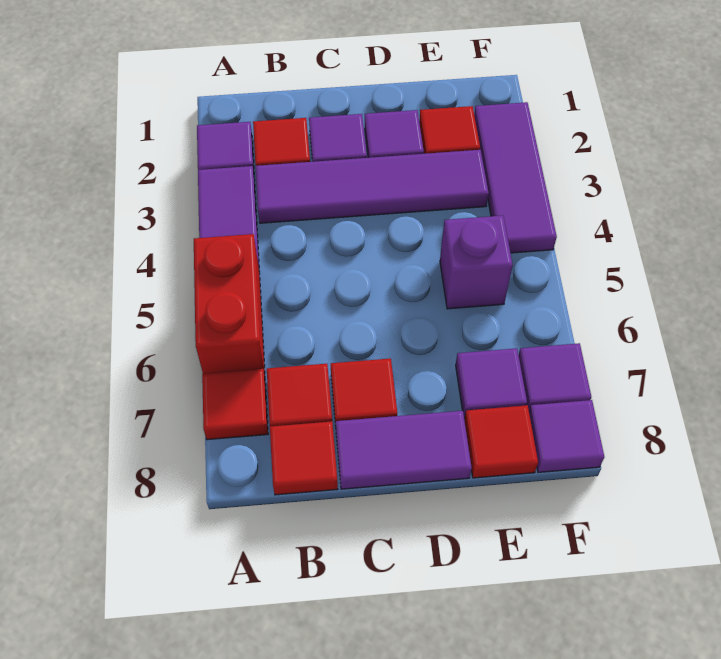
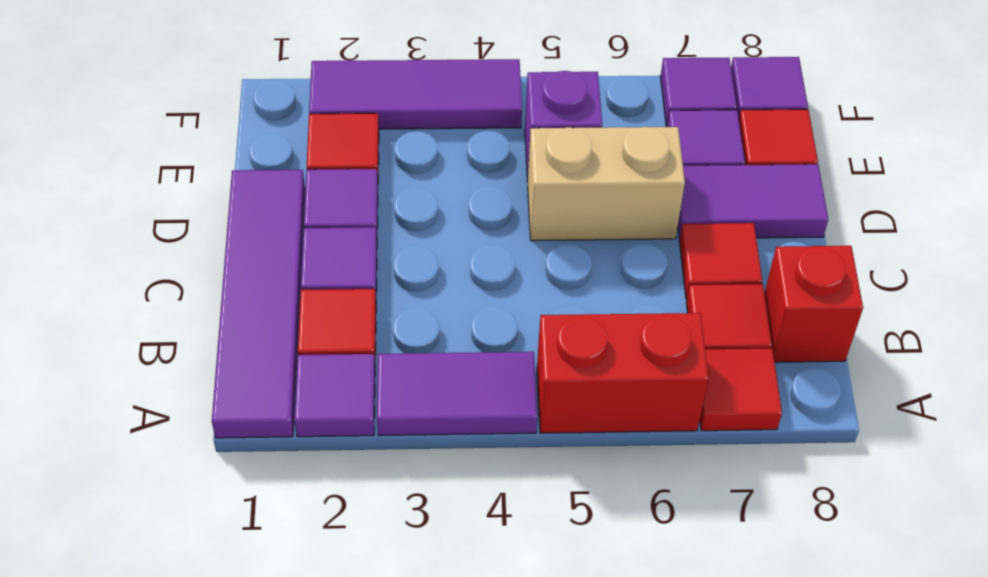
purple 1x4 tile [256,150,489,223] -> purple 1x4 tile moved to [212,170,305,438]
red 1x1 tile [270,421,338,495] -> red 1x1 brick [764,246,863,362]
purple 1x2 tile [336,411,472,489] -> purple 1x2 tile turned to [678,164,828,239]
none -> tan 1x2 brick [527,127,685,241]

